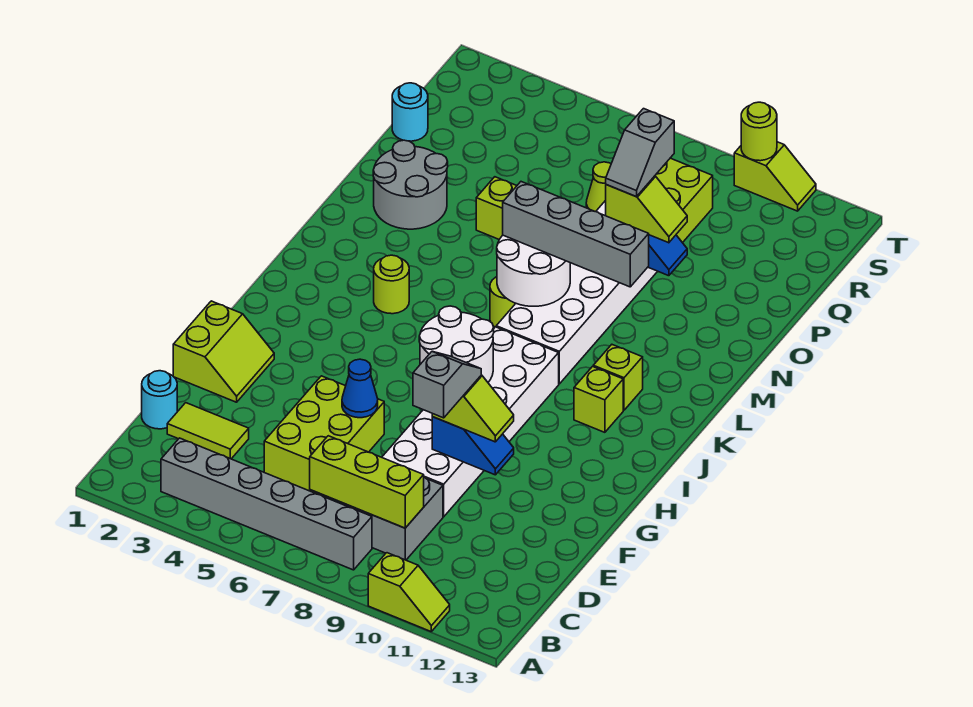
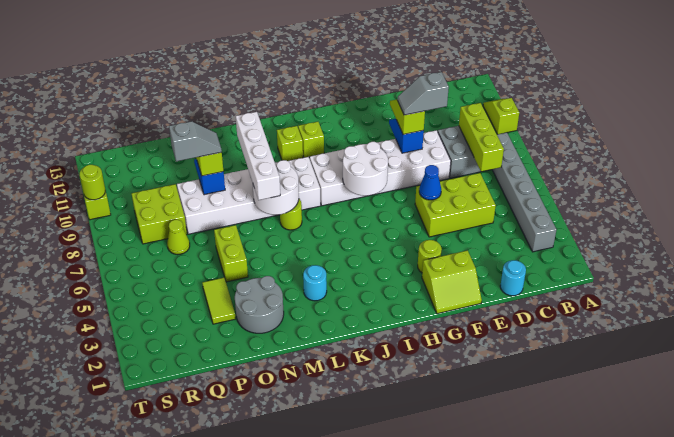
lime 1x2 tile [167,403,249,459] -> lime 1x2 tile moved to [202,277,236,324]
lime 2x2 slope [173,301,274,402] -> lime 2x2 slope turned to [422,250,482,314]
lime 1x1 round brick [374,255,409,314] -> lime 1x1 round brick moved to [418,240,442,273]
grey 1x4 brick [503,182,649,287] -> white 1x4 brick [236,112,280,200]
cyan 1x1 round brick [392,83,428,141] -> cyan 1x1 round brick moved to [303,265,327,301]

